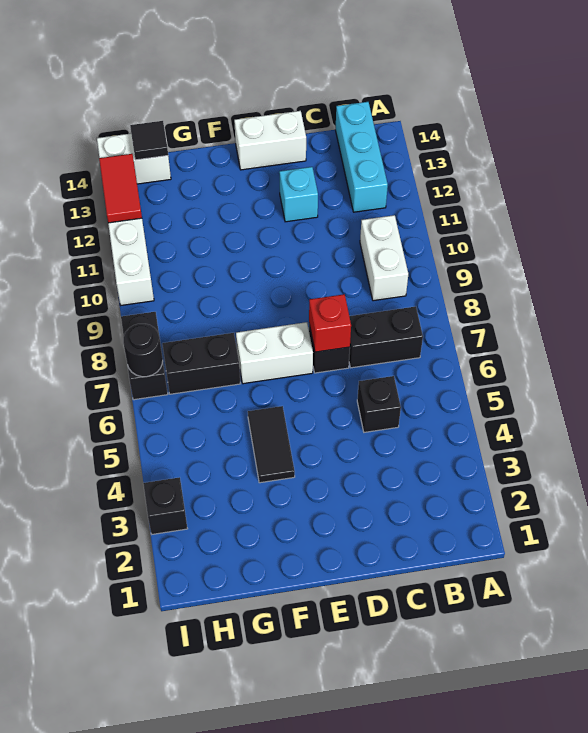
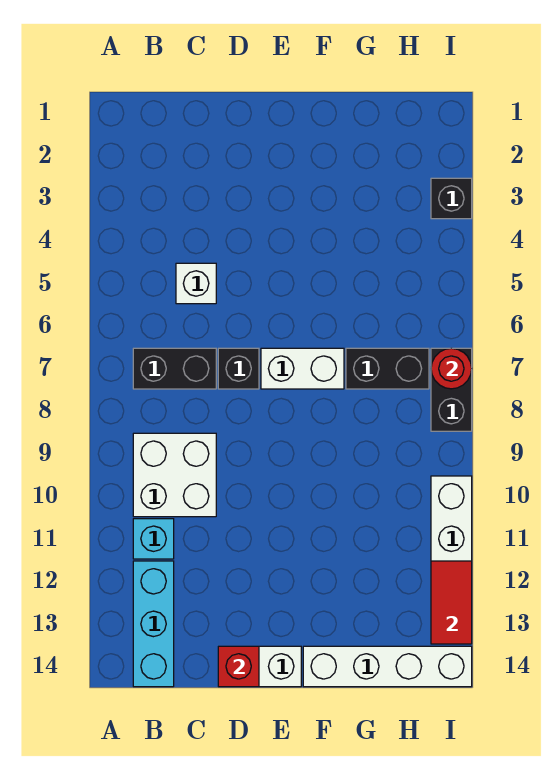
white 1x2 brick [360,215,408,301] -> white 2x2 brick [133,433,216,517]
black 1x1 brick [357,376,401,432] -> white 1x1 brick [176,263,216,304]
red 1x1 brick [309,294,351,352] -> red 1x1 brick moved to [218,646,259,687]
cyan 1x1 brick [279,167,318,222] -> cyan 1x1 brick moved to [133,519,174,559]
black 1x2 tile [248,406,295,483] -> none
white 1x2 brick [97,134,171,184] -> white 1x4 brick [303,646,472,687]
black 1x1 tile [130,121,168,160] -> none
black 1x1 round brick [123,324,163,377] -> red 1x1 round brick [431,348,472,389]

